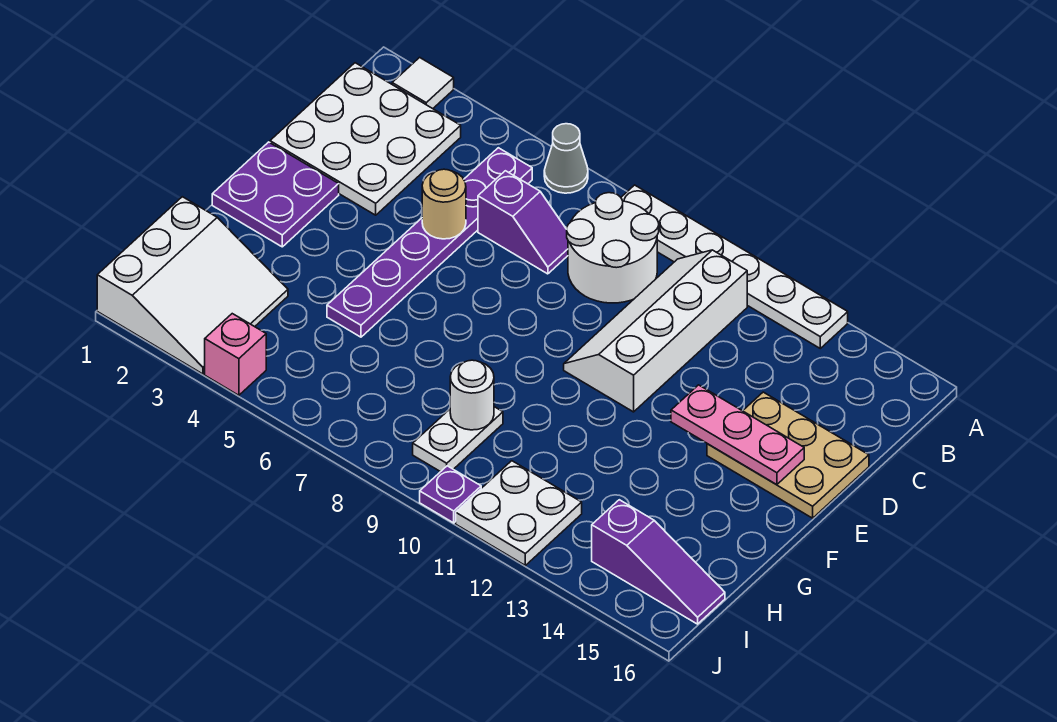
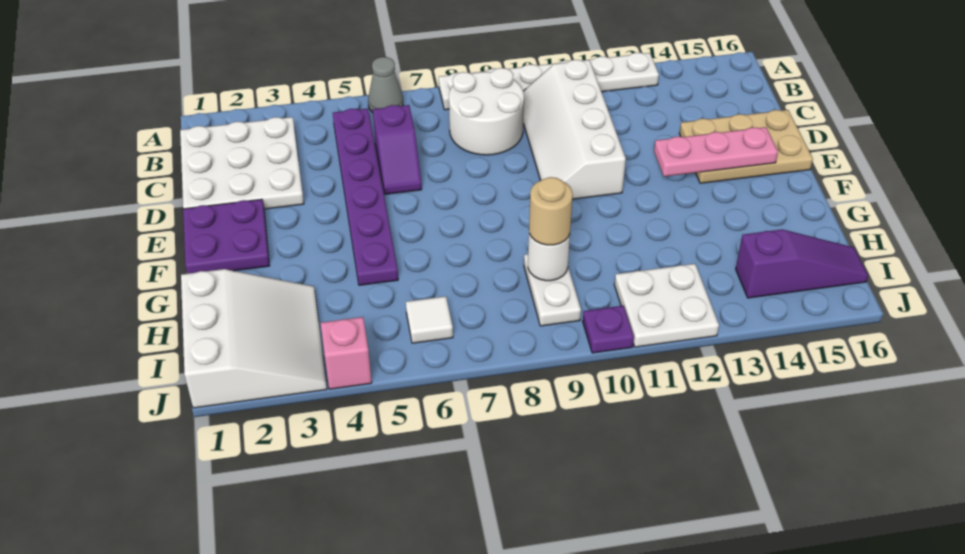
white 1x1 tile [392,57,454,109] -> white 1x1 tile moved to [406,296,453,343]
purple 1x2 slope [478,171,568,274] -> purple 1x2 slope turned to [373,105,422,194]
tan 1x1 round brick [422,169,466,239] -> tan 1x1 round brick moved to [529,177,573,245]

